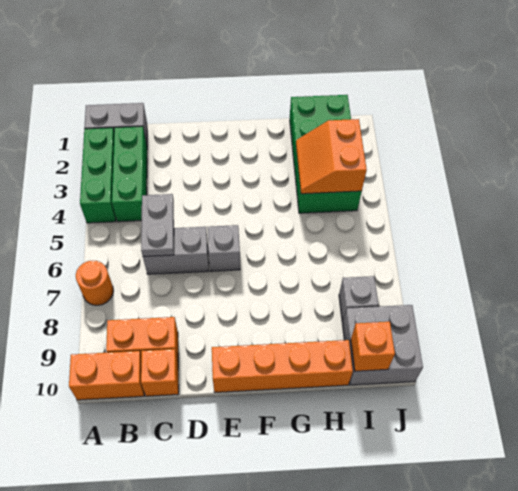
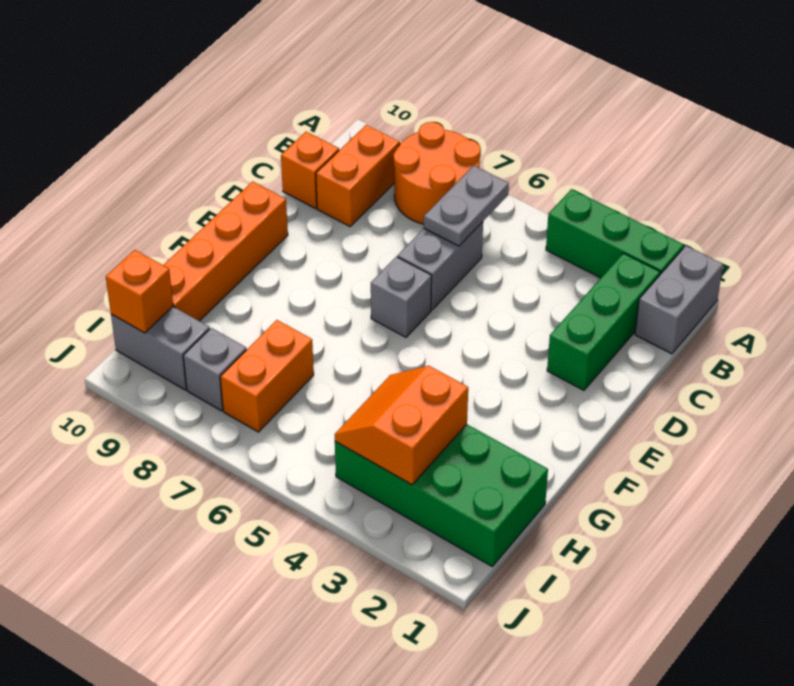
orange 1x1 round brick [76,260,113,305] -> orange 2x2 round brick [393,122,481,224]
orange 1x2 brick [69,351,144,400] -> orange 1x2 brick moved to [220,320,314,432]
green 1x3 brick [112,126,147,222] -> green 1x3 brick turned to [547,253,660,390]
grey 1x2 plate [141,194,174,256] -> grey 1x2 plate turned to [424,166,509,246]
orange 2x2 slope [296,119,367,194] -> orange 2x2 slope turned to [335,366,468,485]
grey 2x2 brick [342,305,423,385] -> grey 1x2 brick [111,307,210,390]

